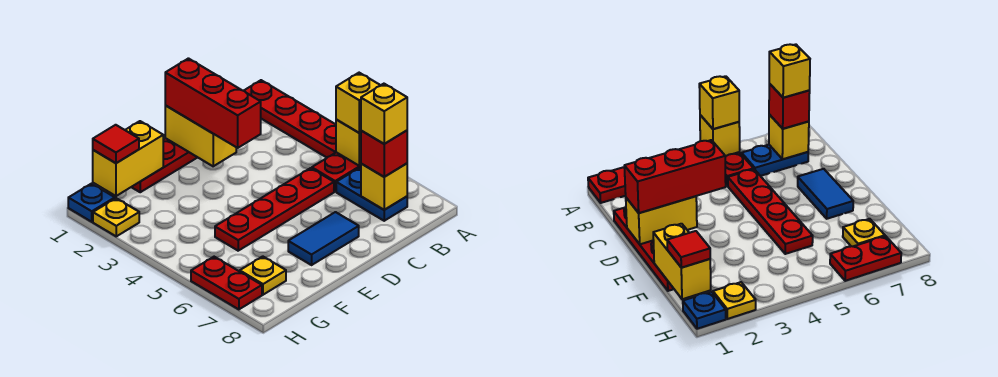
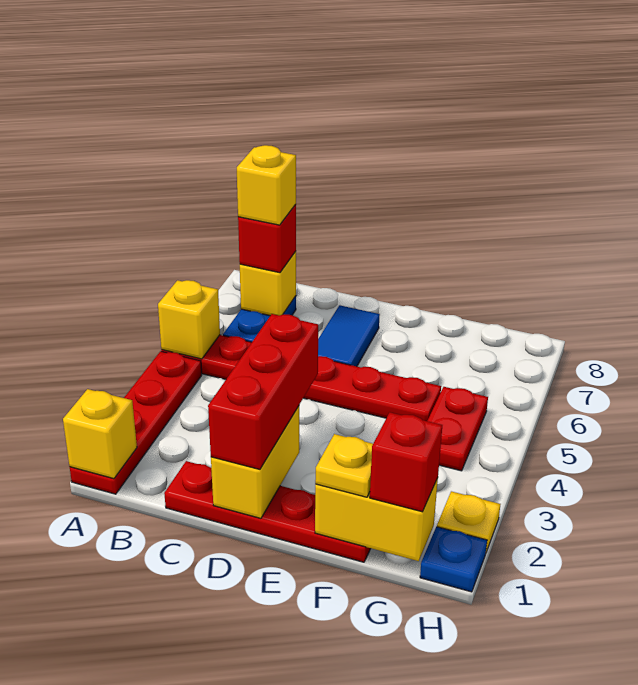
yellow 1x1 brick [336,73,380,133] -> yellow 1x1 brick moved to [63,389,137,479]
blue 1x2 tile [288,212,359,265] -> blue 1x2 tile turned to [318,305,380,366]
red 1x1 tile [93,125,139,163] -> red 1x1 brick [370,412,442,512]
yellow 1x1 plate [240,256,286,295] -> yellow 1x1 plate moved to [315,434,373,497]
red 1x2 plate [191,257,262,309] -> red 1x2 plate moved to [427,387,488,471]

